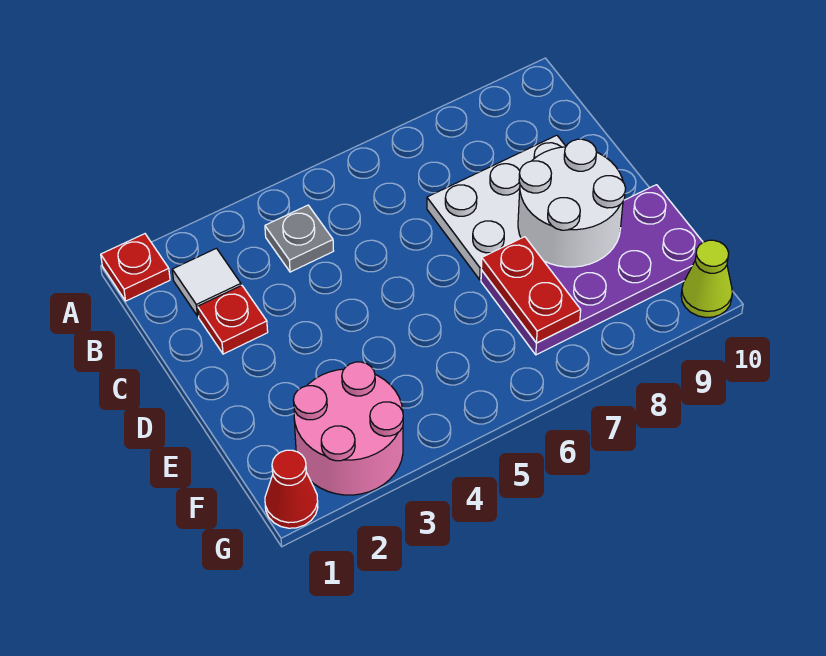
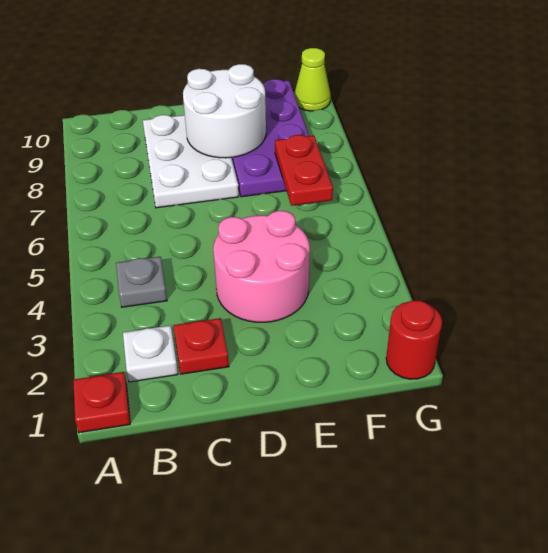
white 1x1 tile [172,248,241,316] -> white 1x1 plate [123,325,178,382]
red 1x2 plate [481,237,581,343] -> red 1x2 plate turned to [275,135,333,206]
pink 2x2 round brick [293,362,403,495] -> pink 2x2 round brick moved to [213,211,310,322]
red 1x1 cone [265,450,318,528] -> red 1x1 round brick [386,300,442,379]

